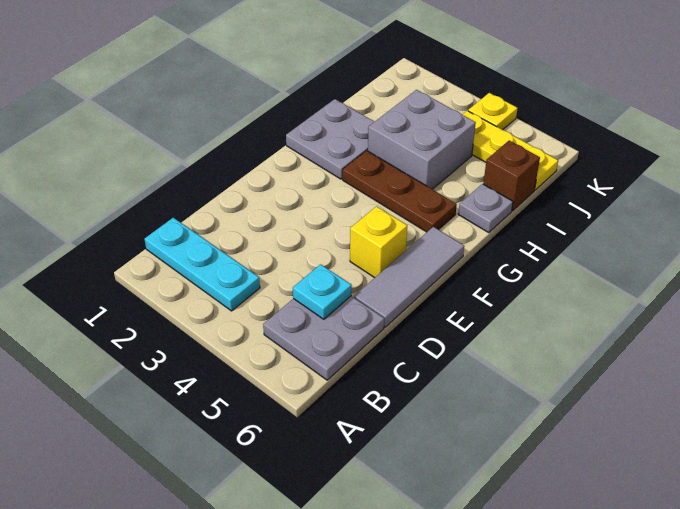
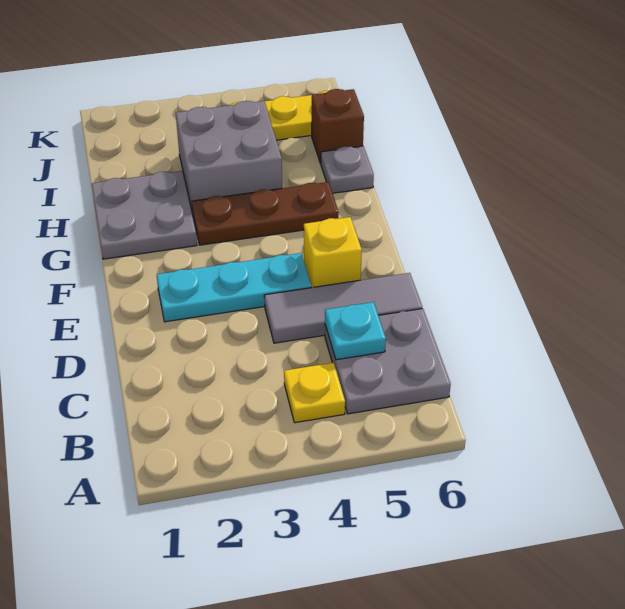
cyan 1x3 plate [145,218,260,311] -> cyan 1x3 plate moved to [157,253,311,322]
grey 1x3 tile [354,227,464,327] -> grey 1x3 tile turned to [264,273,422,343]
yellow 1x1 plate [468,93,518,130] -> yellow 1x1 plate moved to [284,363,345,423]

